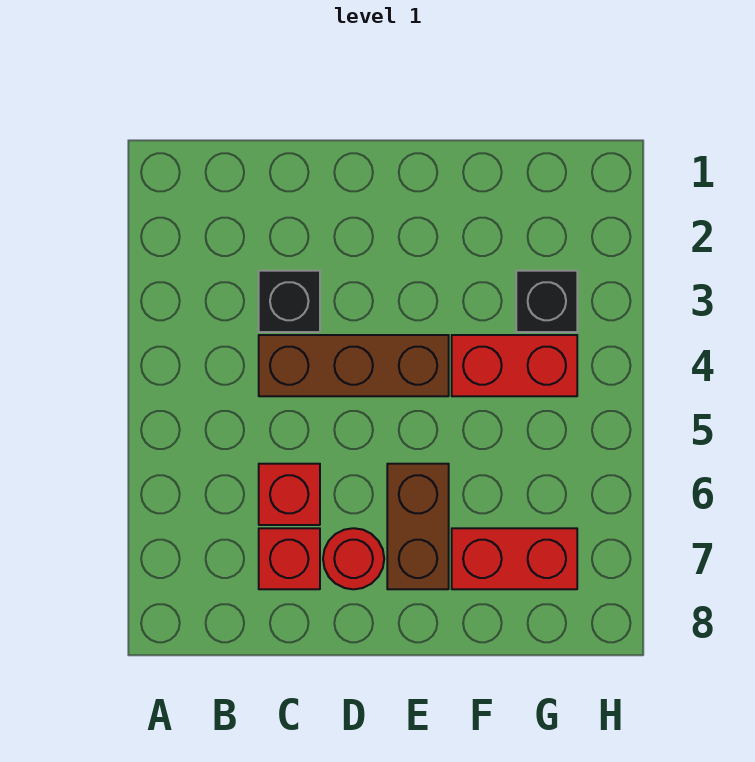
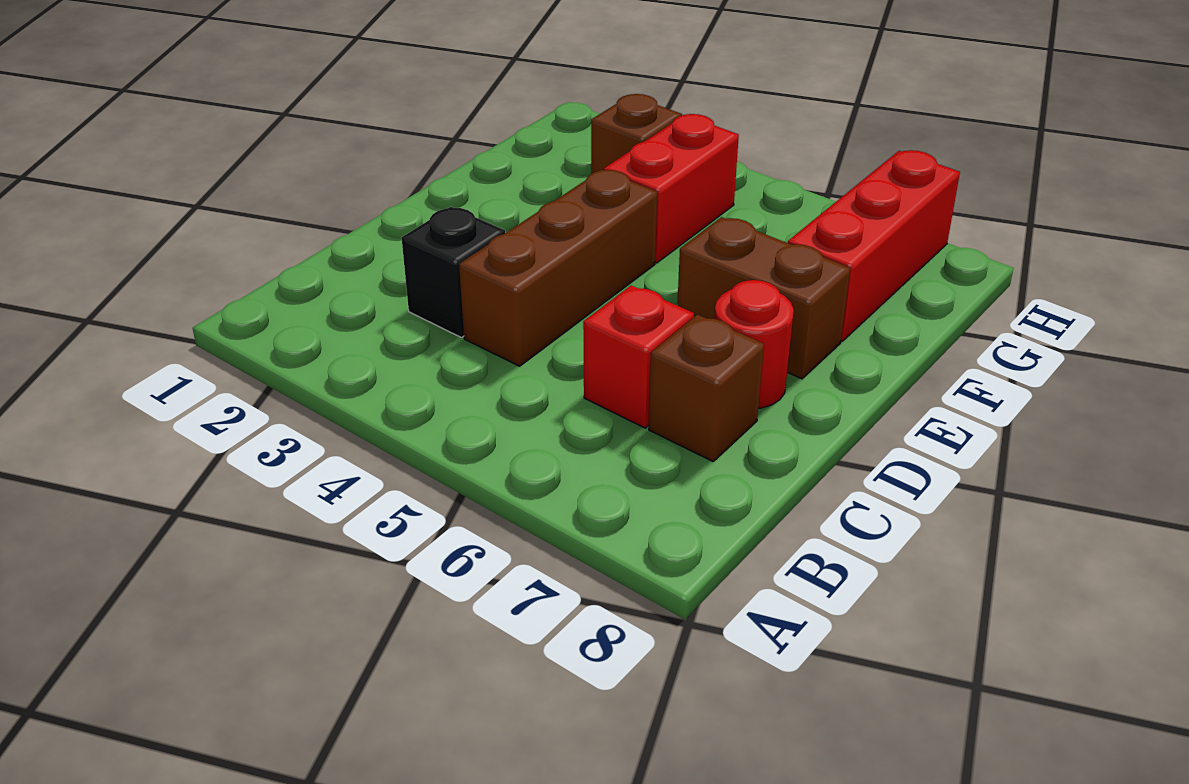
red 1x1 brick [259,528,320,589] -> brown 1x1 brick [649,315,764,461]
red 1x2 brick [452,528,577,589] -> red 1x3 brick [788,150,960,341]
black 1x1 brick [516,271,577,332] -> brown 1x1 brick [591,94,682,174]

